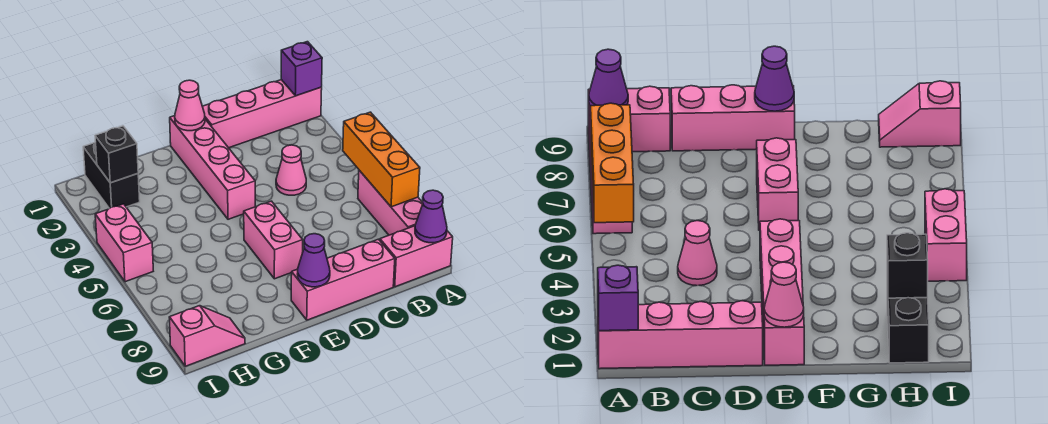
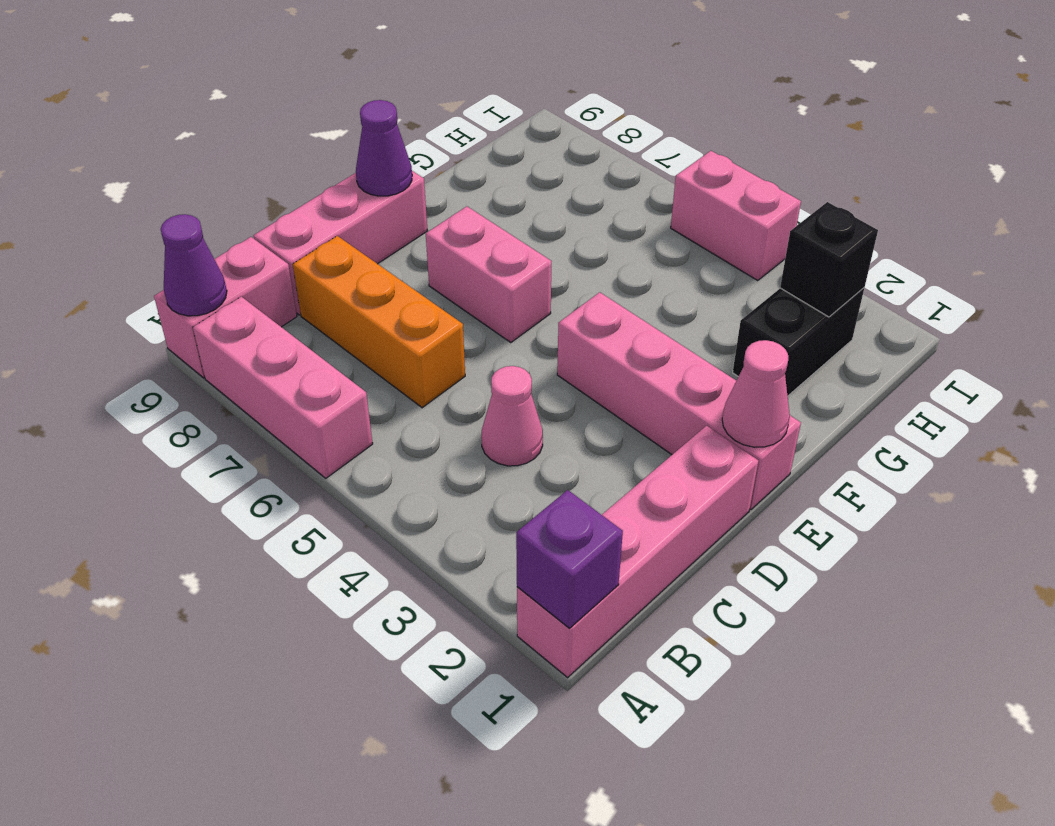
orange 1x3 brick [343,112,420,207] -> orange 1x3 brick moved to [293,236,465,408]
black 1x2 brick [83,142,140,208] -> black 1x2 brick turned to [733,288,864,396]
pink 1x2 slope [169,306,245,366] -> none

